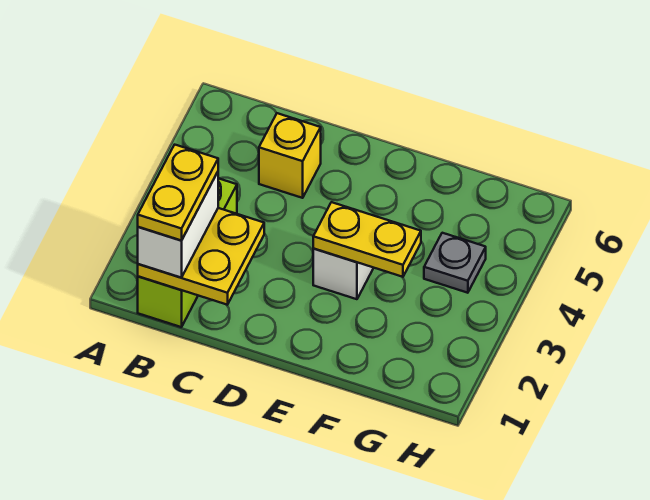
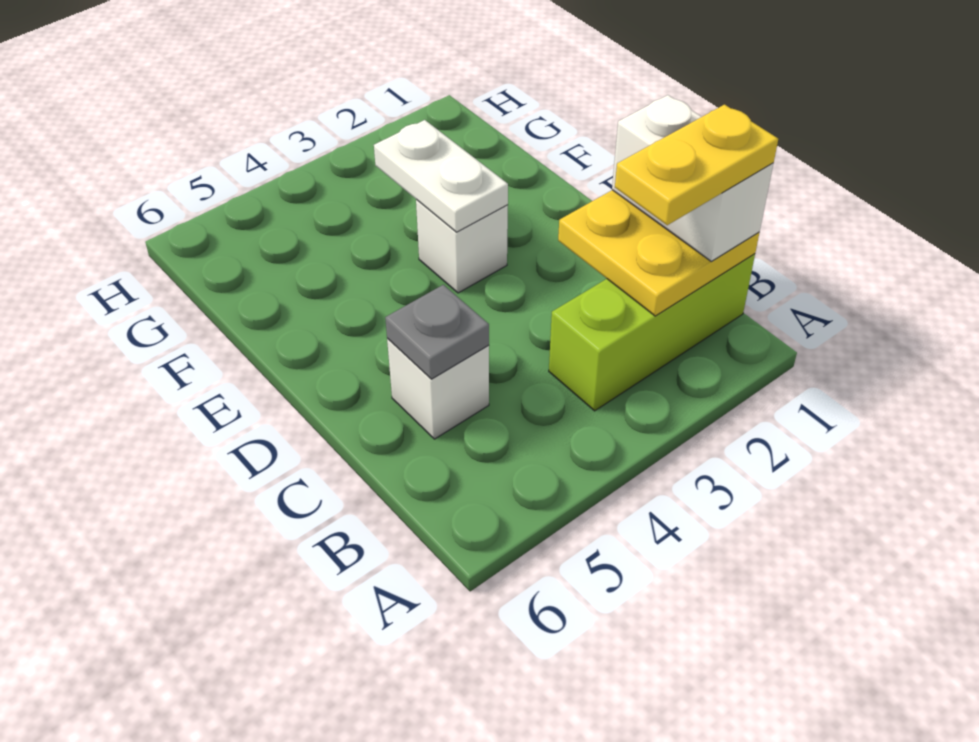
white 1x2 brick [138,172,218,278] -> white 1x2 brick turned to [612,95,773,261]
yellow 1x1 brick [259,113,321,198] -> white 1x1 brick [387,338,489,439]
yellow 1x2 plate [313,202,421,277] -> white 1x2 plate [374,120,508,232]
grey 1x1 plate [424,233,486,293] -> grey 1x1 plate moved to [385,285,489,379]

